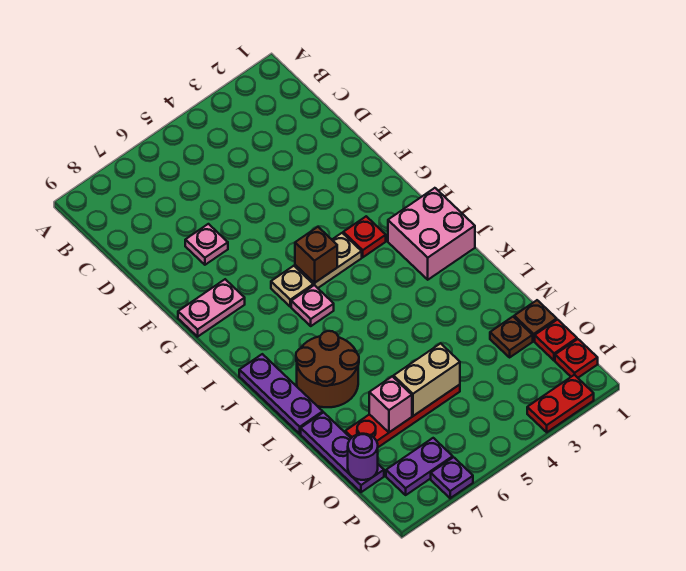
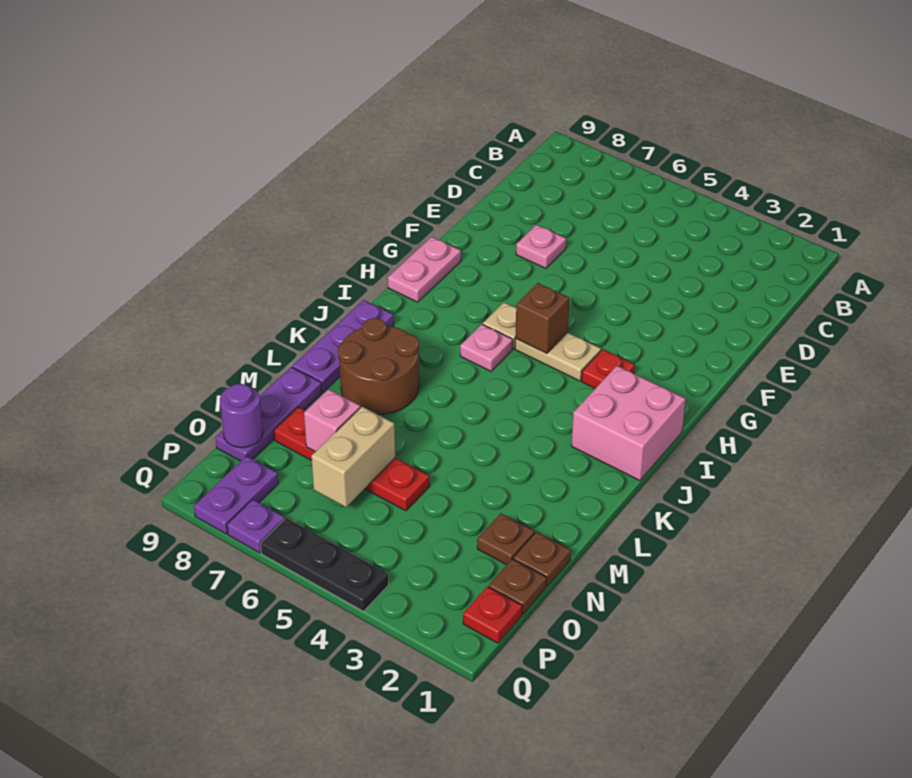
pink 1x2 plate [178,279,245,337] -> pink 1x2 plate turned to [388,237,461,302]
tan 1x2 brick [394,343,460,416] -> tan 1x2 brick turned to [311,407,395,507]
red 1x1 plate [535,320,577,361] -> brown 1x1 plate [489,559,547,614]
purple 1x2 plate [386,438,453,495] -> purple 1x2 plate turned to [194,456,279,534]
red 1x2 plate [527,375,594,432] -> none
none -> black 1x3 plate [261,518,389,611]

